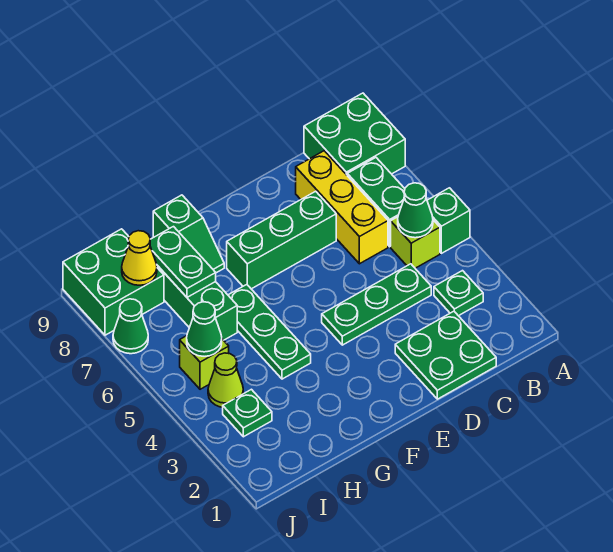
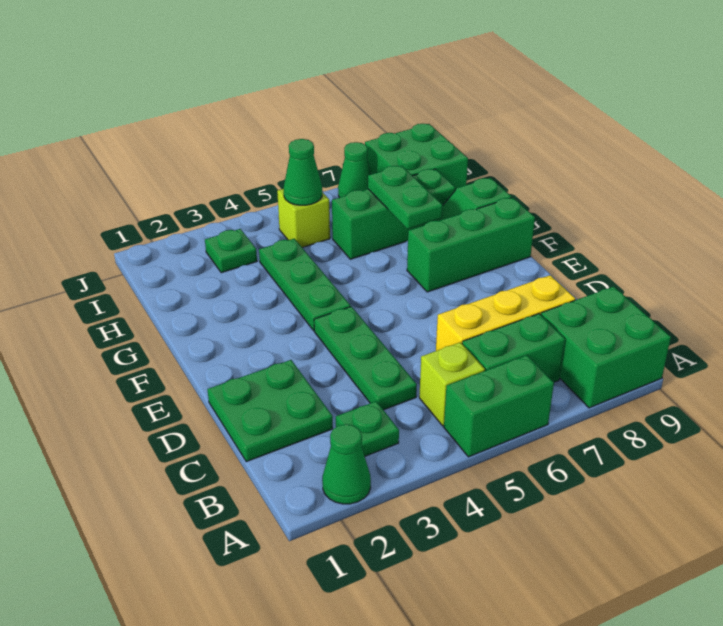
green 1x1 brick [427,188,470,253] -> green 1x2 brick [444,355,554,457]
green 1x1 cone [398,183,433,238] -> green 1x1 cone moved to [322,424,371,504]
green 1x3 brick [227,191,336,289] -> green 1x3 brick turned to [407,198,535,292]
green 1x3 plate [228,285,311,379] -> green 1x3 plate turned to [259,239,351,331]
green 1x2 plate [150,227,216,297] -> green 1x2 plate turned to [368,166,443,229]
lime 1x1 cone [208,353,243,407] -> none
yellow 1x1 cone [122,231,157,285] -> none

